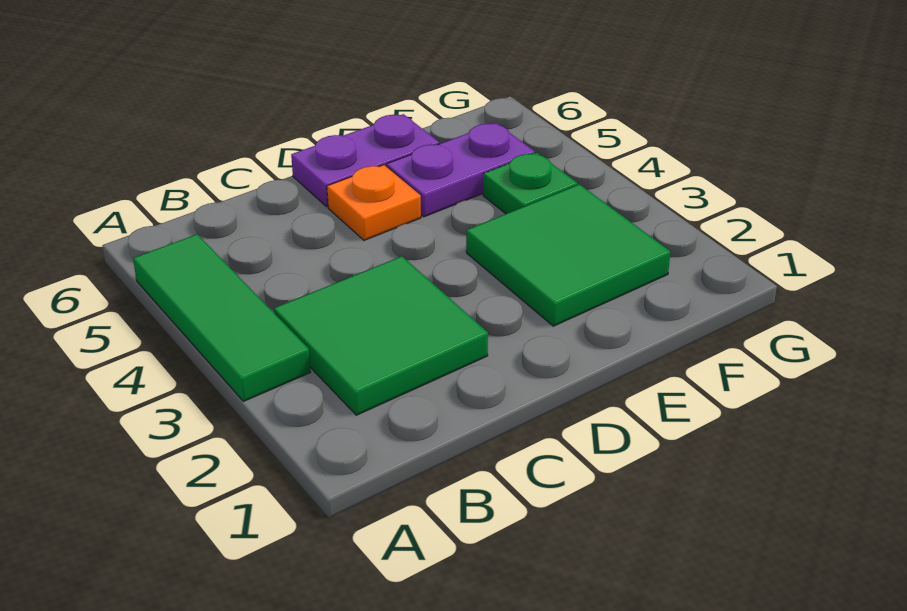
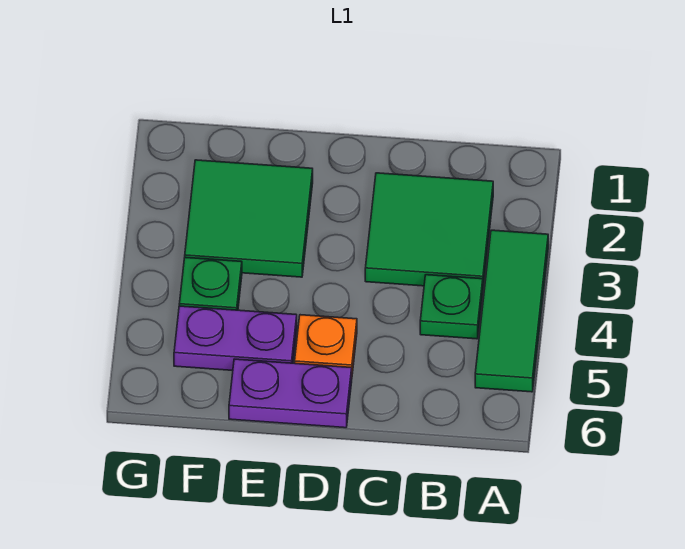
none -> green 1x1 plate [420,275,483,339]

